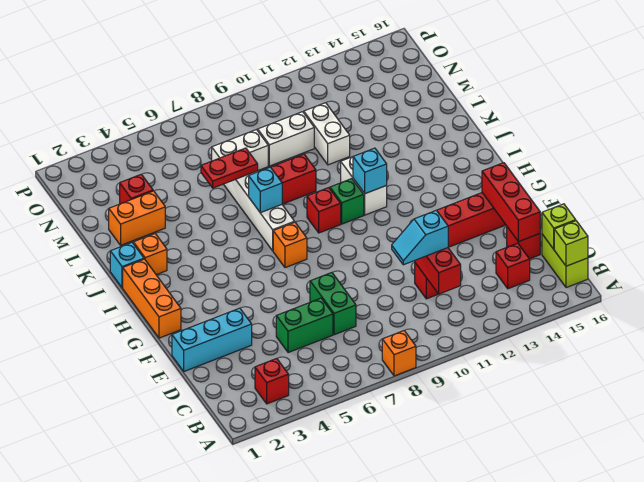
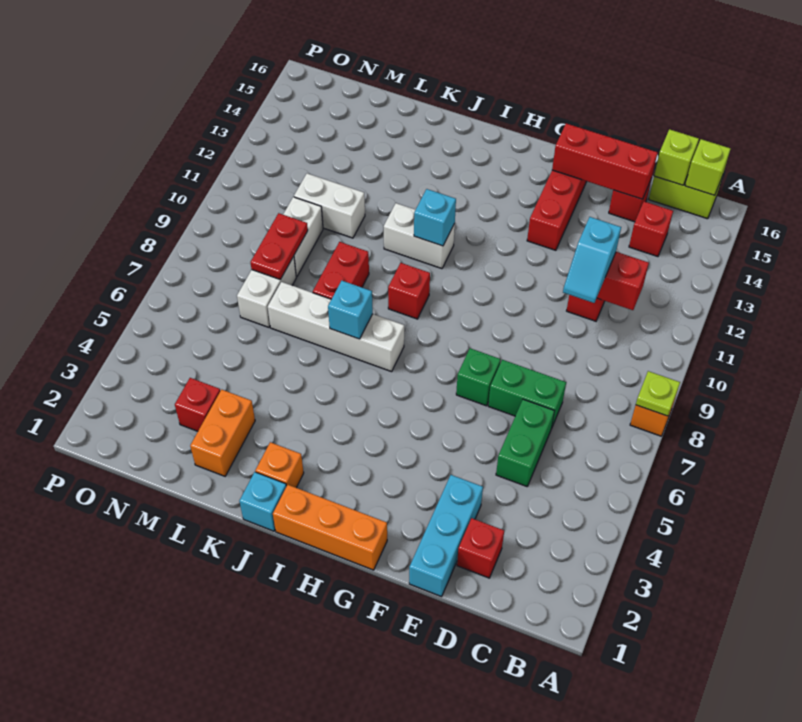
none -> lime 1x1 plate [636,371,680,416]
red 1x1 brick [255,358,289,404] -> red 1x1 brick moved to [457,518,504,578]
orange 1x1 brick [273,222,307,268] -> none
green 1x1 brick [330,179,364,224] -> green 1x1 brick moved to [456,348,501,406]
red 1x2 plate [201,148,258,188] -> red 1x2 plate moved to [250,213,308,279]

